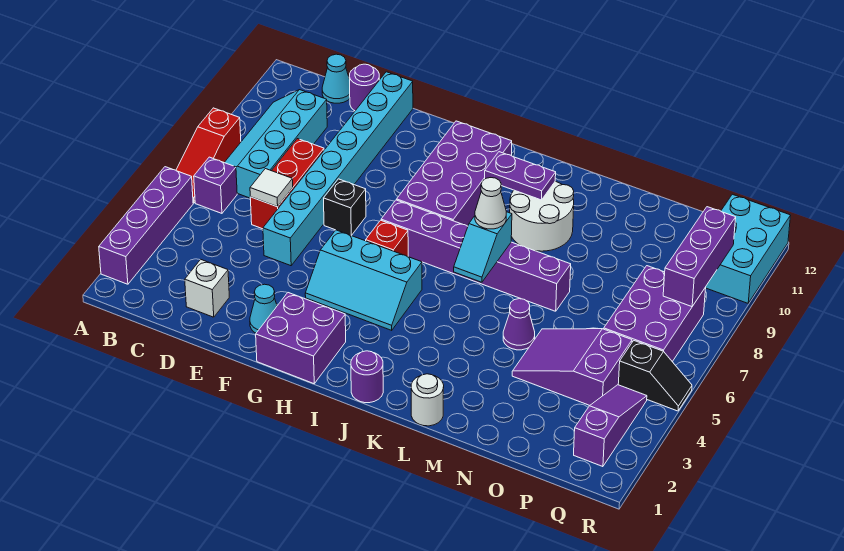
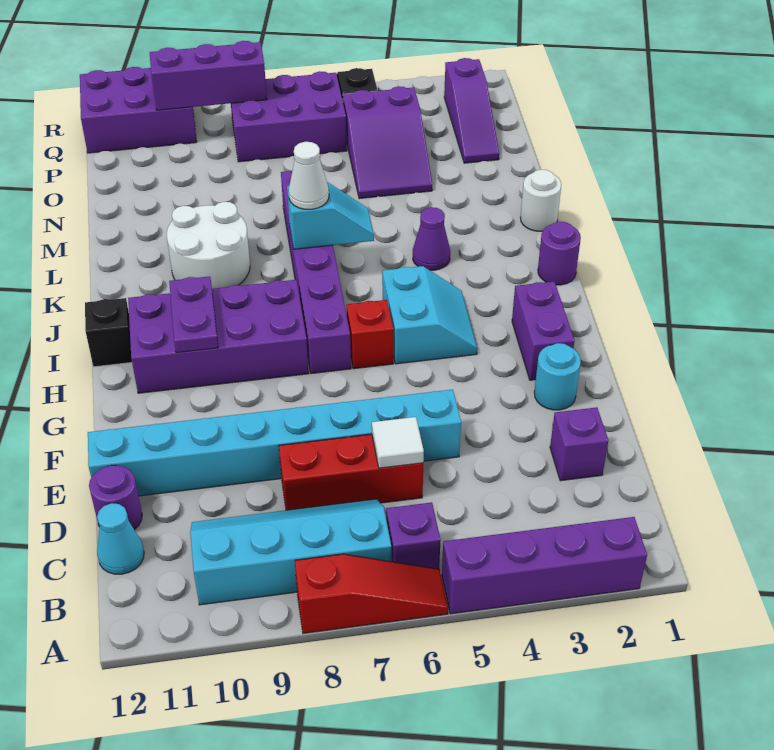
cyan 2x4 slope [224,90,327,198] -> cyan 2x4 slope turned to [190,499,391,605]
white 1x1 brick [185,259,229,317] -> purple 1x1 brick [550,407,608,481]
cyan 1x1 cone [250,284,277,333] -> cyan 1x1 round brick [534,343,581,410]
black 1x1 brick [324,179,366,236] -> black 1x1 brick moved to [85,298,132,367]
purple 2x2 brick [256,293,346,384] -> purple 1x2 brick [512,282,575,380]
cyan 2x3 slope [305,230,422,330] -> cyan 2x2 slope [382,266,477,364]
purple 1x2 plate [485,152,556,200] -> purple 1x2 plate moved to [169,276,218,353]
purple 1x1 cone [503,299,535,350] -> purple 1x1 cone moved to [413,207,450,270]
purple 1x3 slope [574,385,647,467] -> purple 1x3 slope turned to [444,58,499,163]
cyan 2x3 brick [706,194,791,303] -> purple 2x3 brick [80,67,197,153]

